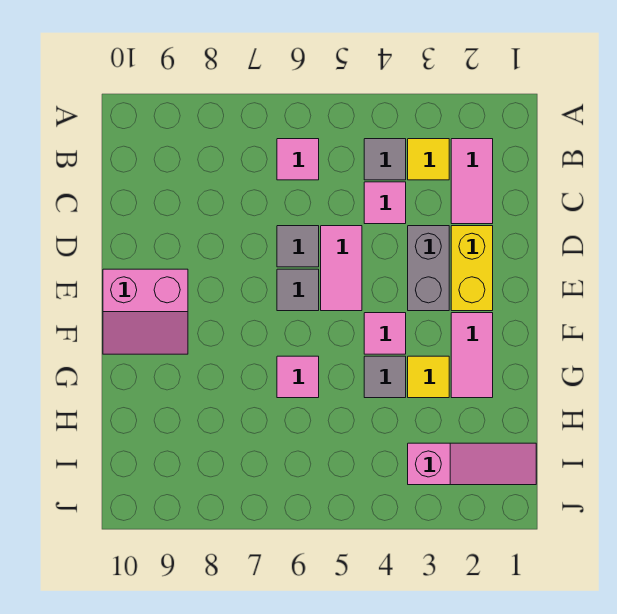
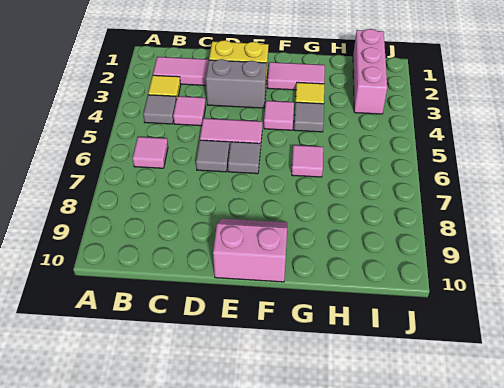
pink 2x2 slope [103,269,188,354] -> pink 2x2 slope turned to [213,218,287,282]
pink 1x3 slope [408,443,536,485] -> pink 1x3 brick [353,29,387,114]

